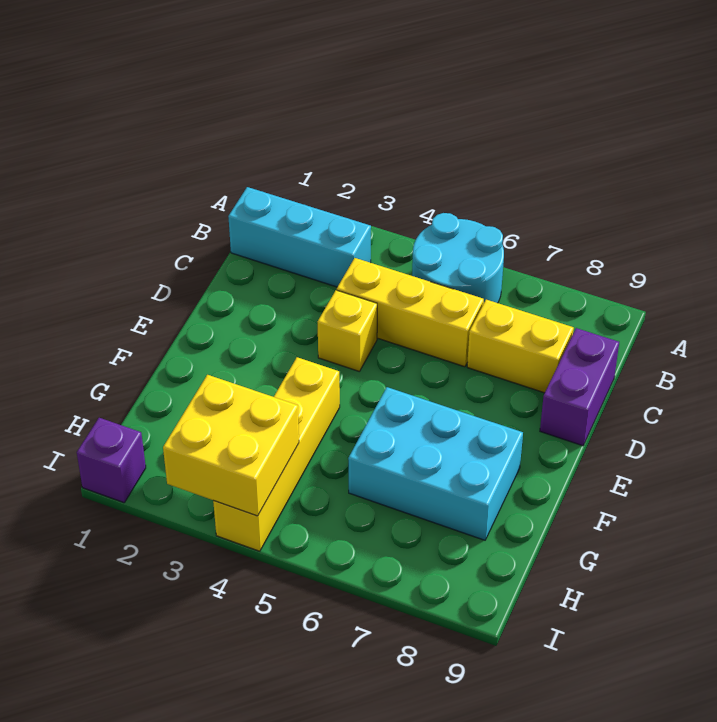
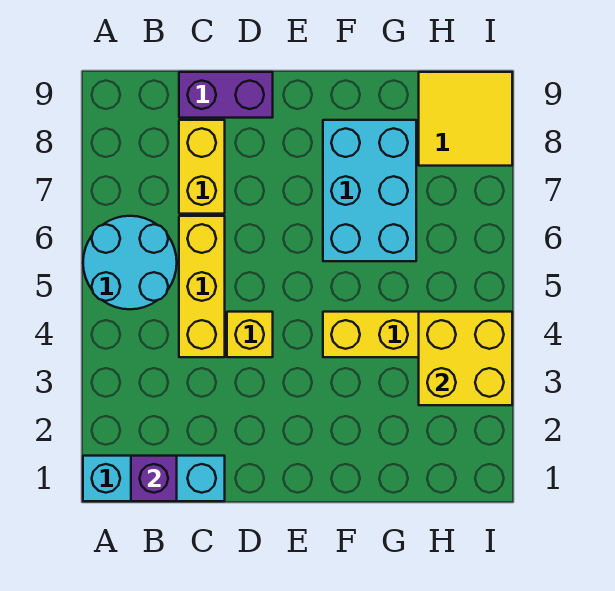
cyan 1x3 brick [228,187,371,287] -> cyan 1x3 brick turned to [83,456,225,501]
none -> yellow 2x2 tile [419,72,512,166]
purple 1x1 brick [77,418,146,503] -> purple 1x1 brick moved to [131,456,177,501]

